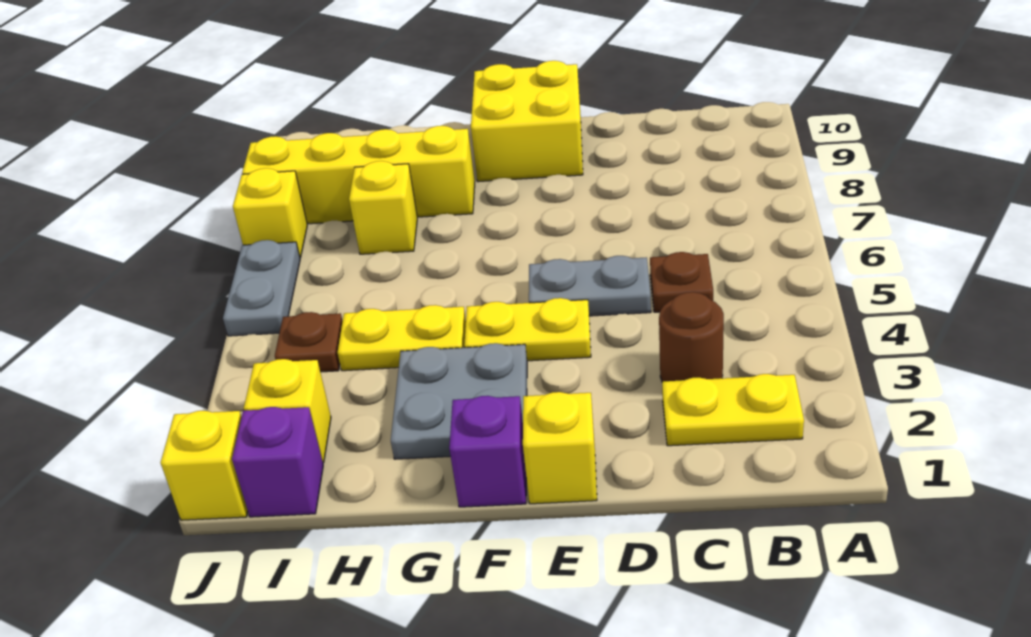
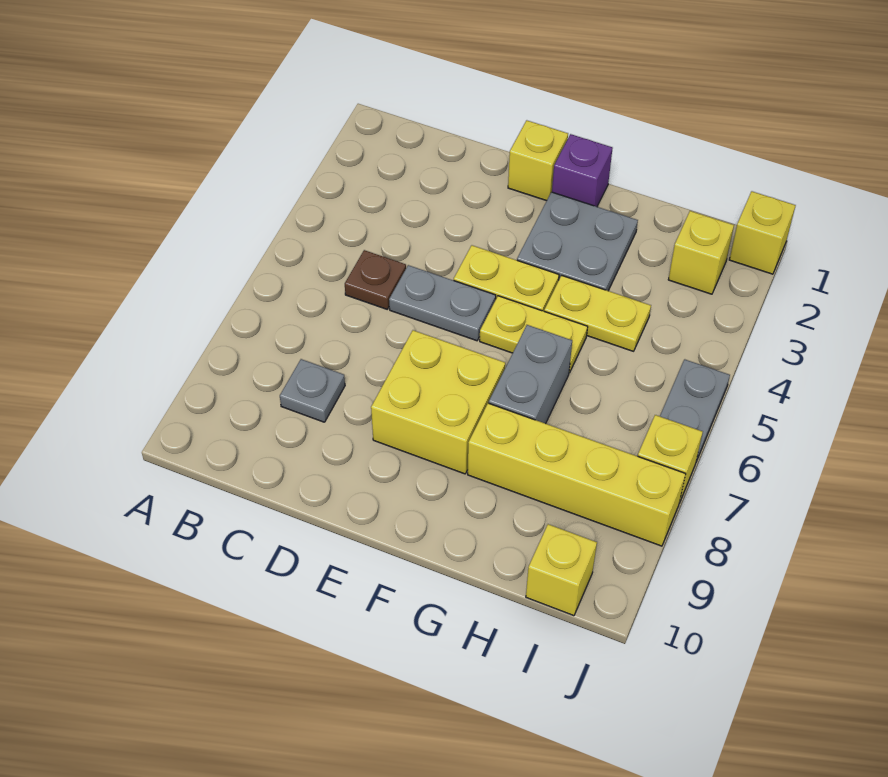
yellow 1x2 plate [662,374,804,446] -> yellow 1x2 plate moved to [480,296,588,373]
brown 1x1 round brick [659,292,724,382] -> none
none -> grey 1x1 plate [280,359,345,422]
yellow 2x2 brick [471,61,583,182] -> yellow 2x2 brick moved to [371,330,505,474]
none -> grey 1x2 brick [489,325,572,424]
yellow 1x1 brick [349,161,417,254] -> yellow 1x1 brick moved to [526,524,597,616]
purple 1x1 brick [232,407,323,517] -> none
brown 1x1 plate [275,312,343,372] -> none

